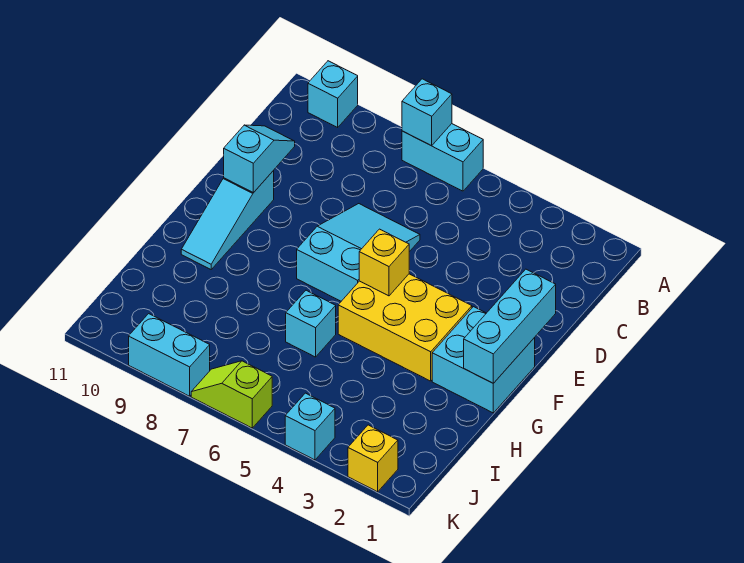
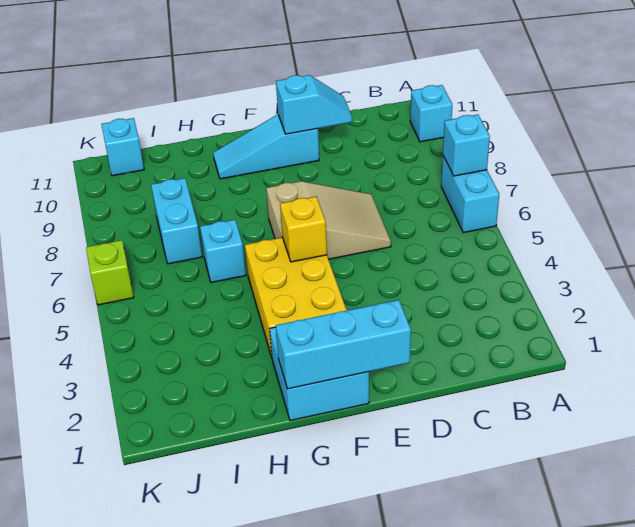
cyan 2x3 slope [297,204,420,301] -> tan 2x3 slope [266,181,391,259]
yellow 1x1 brick [348,425,398,492] -> none
cyan 1x1 brick [285,393,335,460] -> cyan 1x1 brick moved to [101,118,144,176]
cyan 1x2 brick [129,314,210,396] -> cyan 1x2 brick moved to [151,178,202,264]

